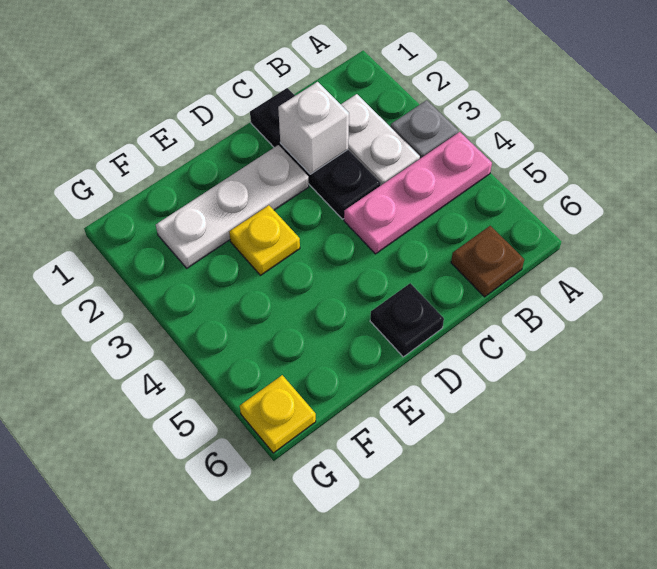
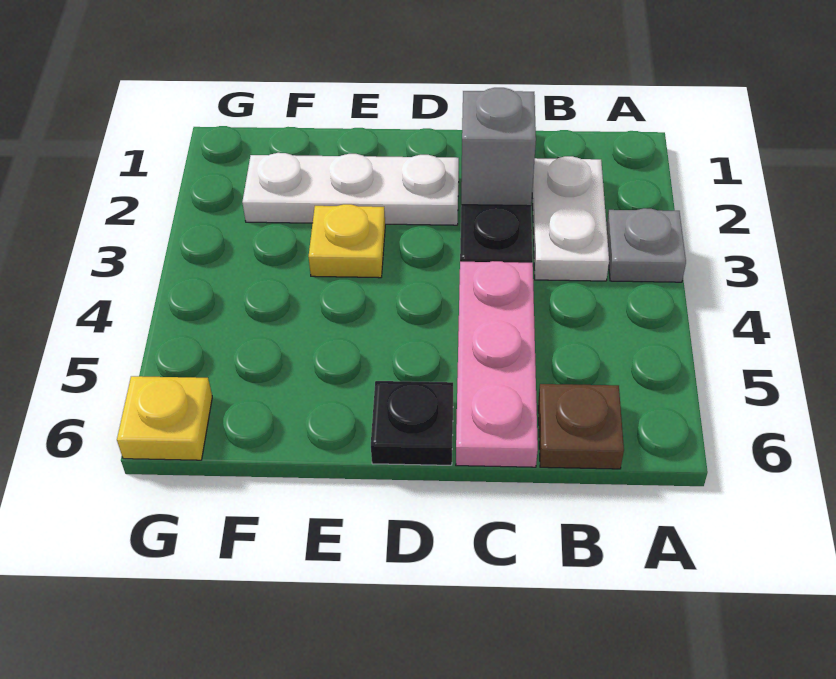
pink 1x3 plate [344,132,492,254] -> pink 1x3 plate turned to [456,261,538,467]
white 1x1 brick [278,82,349,174] -> grey 1x1 brick [461,88,536,206]

